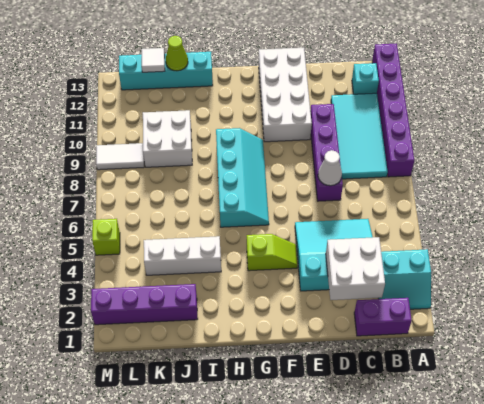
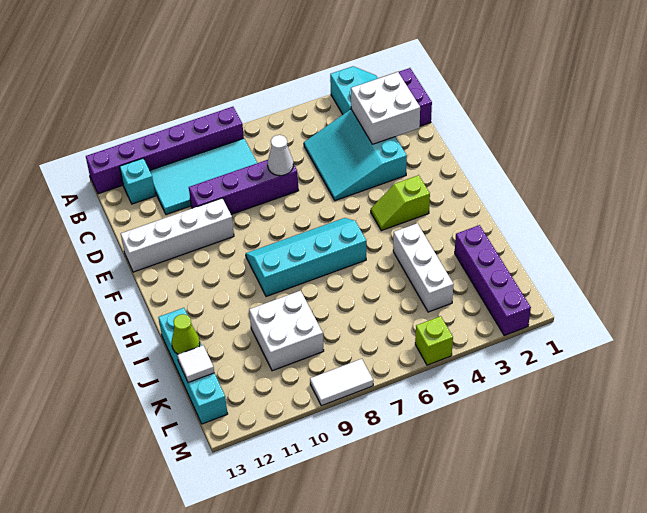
white 2x4 brick [259,48,312,142] -> white 1x4 brick [121,198,234,272]
lime 1x2 slope [247,234,297,271] -> lime 1x2 slope turned to [371,175,430,231]
white 1x2 tile [96,143,144,170] -> white 1x2 tile turned to [310,359,373,406]

